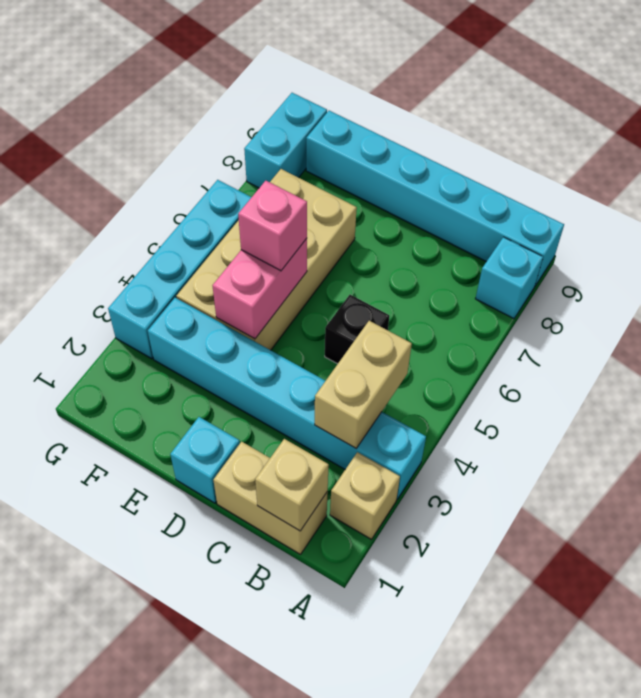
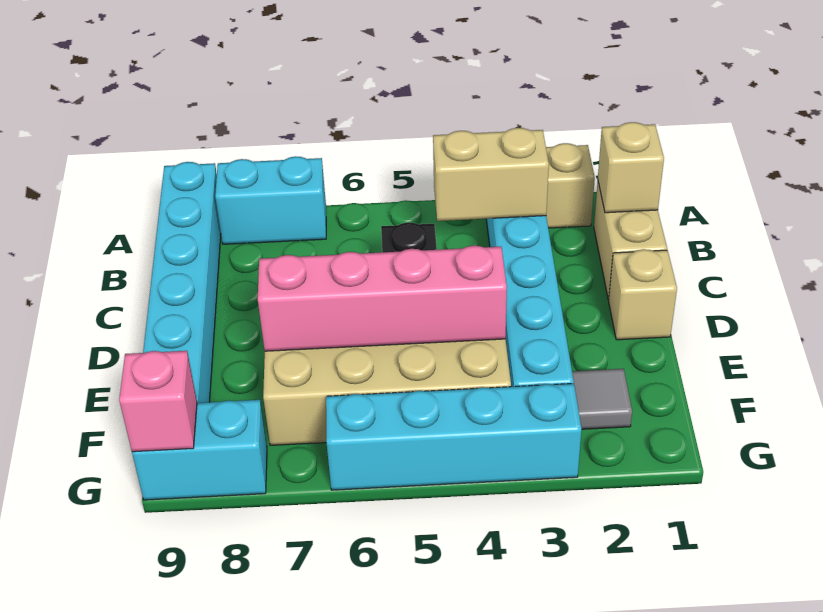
cyan 1x1 brick [475,237,543,319] -> cyan 1x2 brick [215,156,326,244]
cyan 1x1 brick [170,417,240,503] -> tan 1x1 brick [609,249,677,340]
pink 1x2 brick [213,238,307,339] -> pink 1x4 brick [258,246,507,351]
pink 1x1 brick [238,181,307,271] -> pink 1x1 brick moved to [119,351,197,452]
none -> grey 1x1 tile [572,369,632,429]

